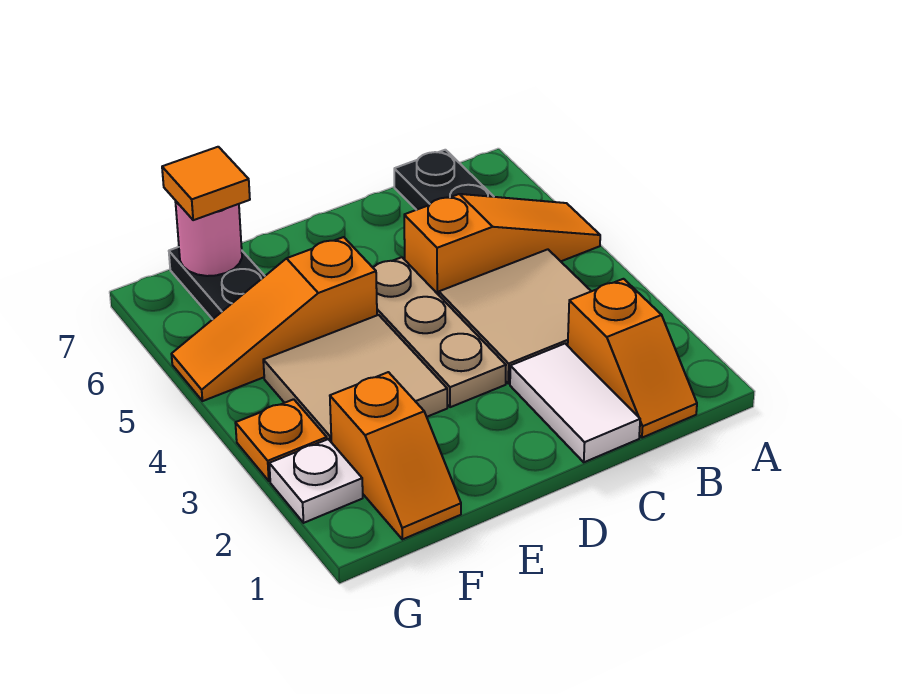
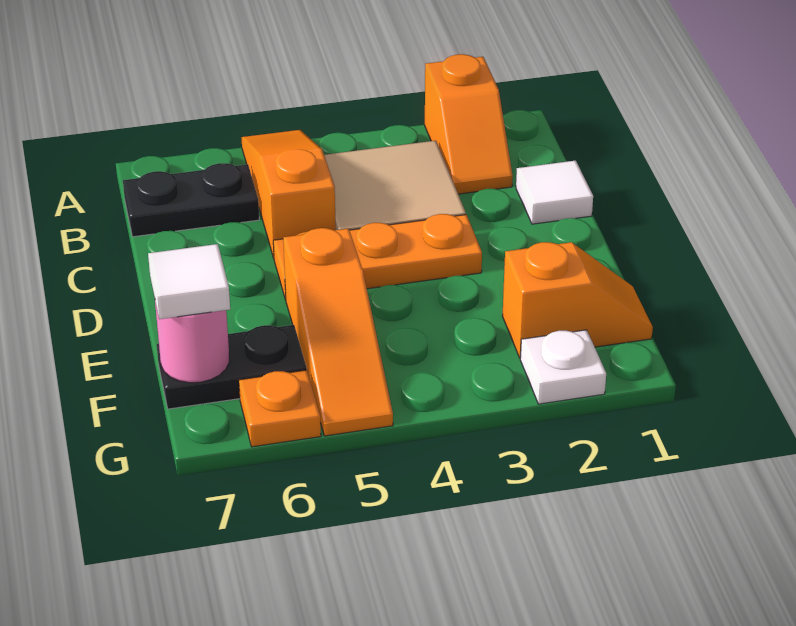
orange 1x2 slope [568,279,697,438] -> orange 1x2 slope turned to [425,54,513,194]
white 1x2 tile [510,344,640,462] -> white 1x1 tile [516,161,593,224]
tan 1x3 plate [373,257,506,407] -> orange 1x3 plate [273,214,482,300]
tan 2x2 tile [263,315,447,441] -> none
orange 1x1 tile [162,147,250,220] -> white 1x1 tile [148,244,230,319]
orange 1x1 plate [235,399,327,481] -> orange 1x1 plate moved to [239,370,321,447]

